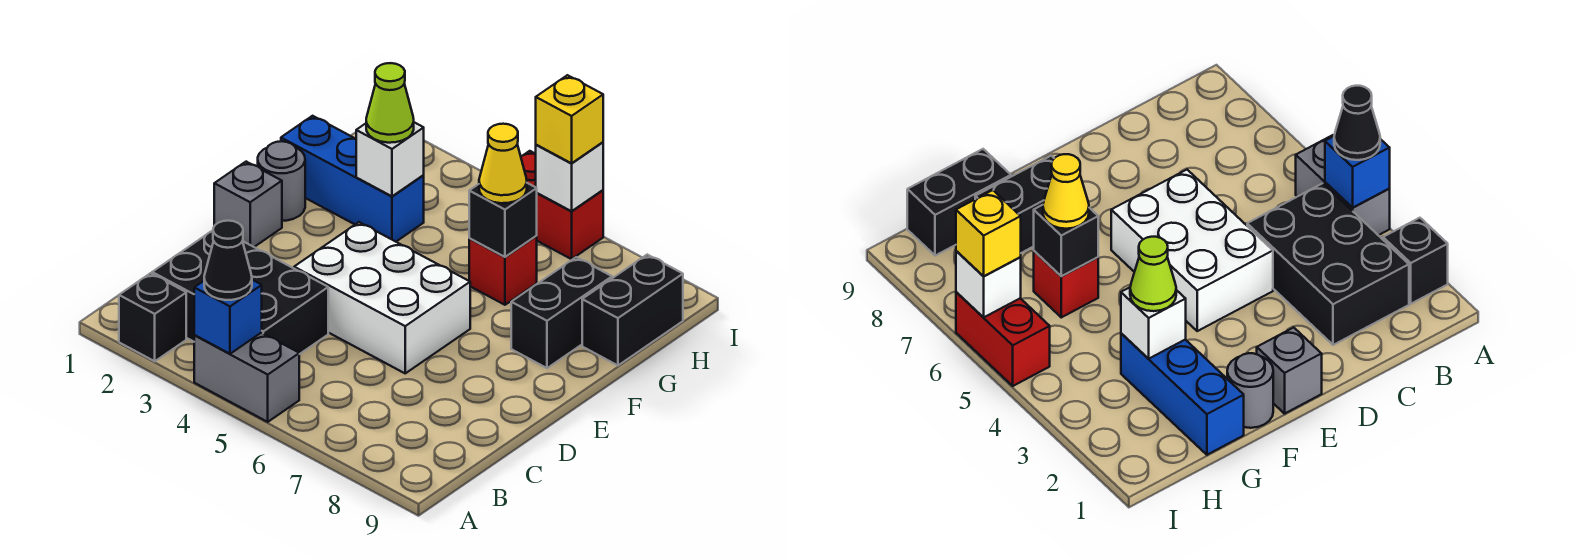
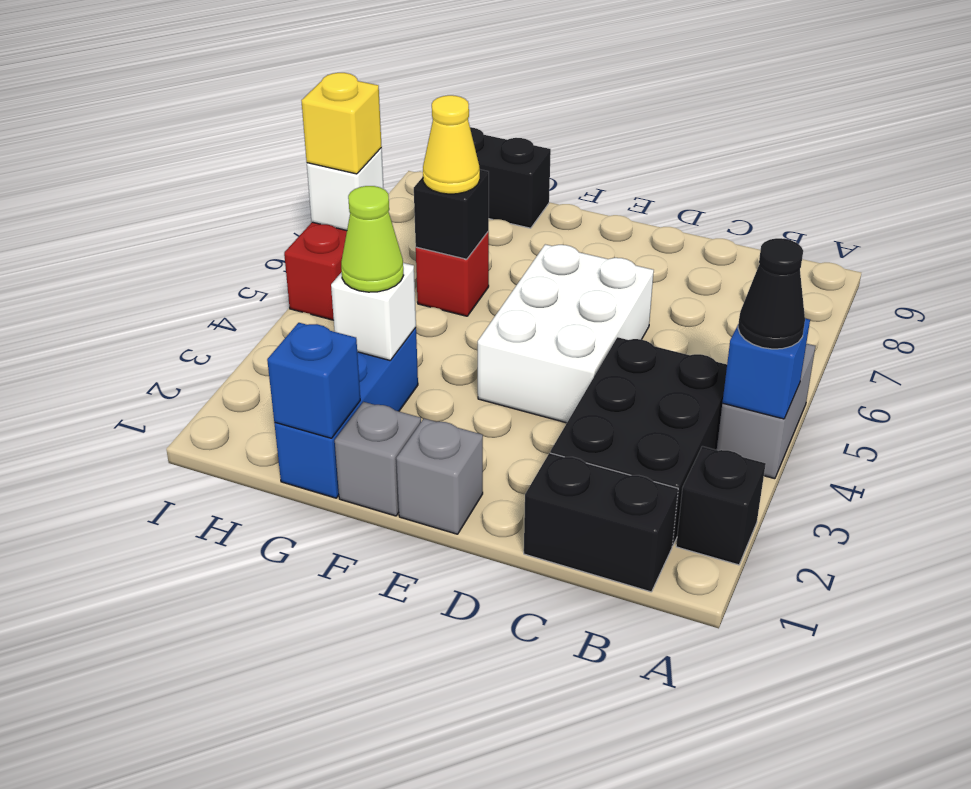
grey 1x1 round brick [258,141,305,221] -> grey 1x1 brick [335,402,421,516]
black 1x2 brick [511,257,612,368] -> black 1x2 brick moved to [524,453,678,592]
none -> blue 1x1 brick [267,323,360,438]

